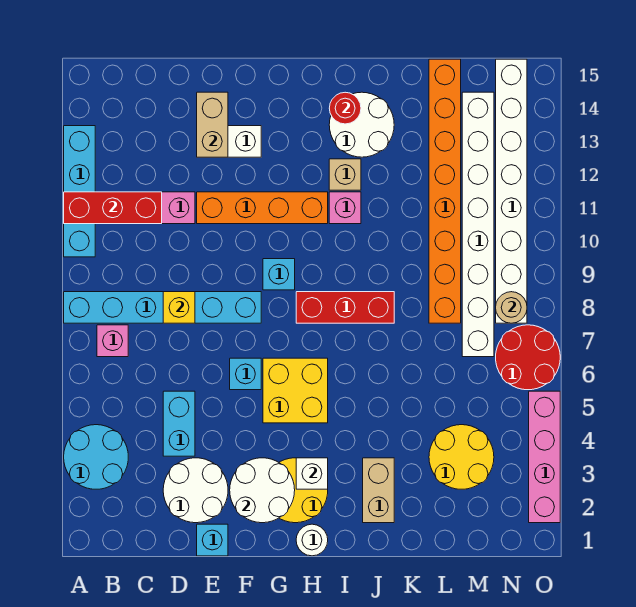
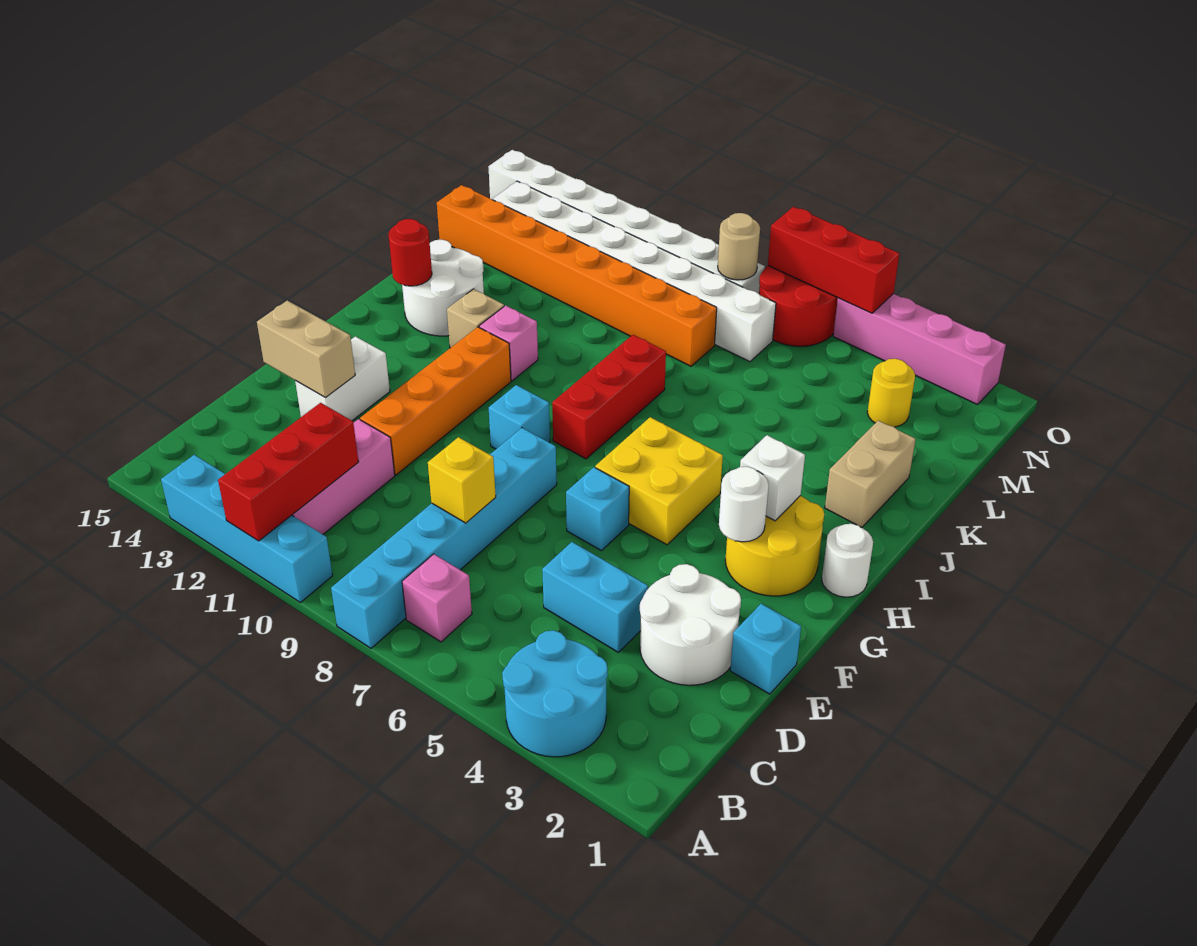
white 2x2 round brick [230,458,295,523] -> white 1x1 round brick [719,467,769,542]
tan 1x2 brick [363,458,394,523] -> tan 1x2 brick turned to [825,420,916,528]
yellow 2x2 round brick [429,425,494,489] -> yellow 1x1 round brick [867,359,915,427]
none -> red 1x3 brick [768,207,899,313]

